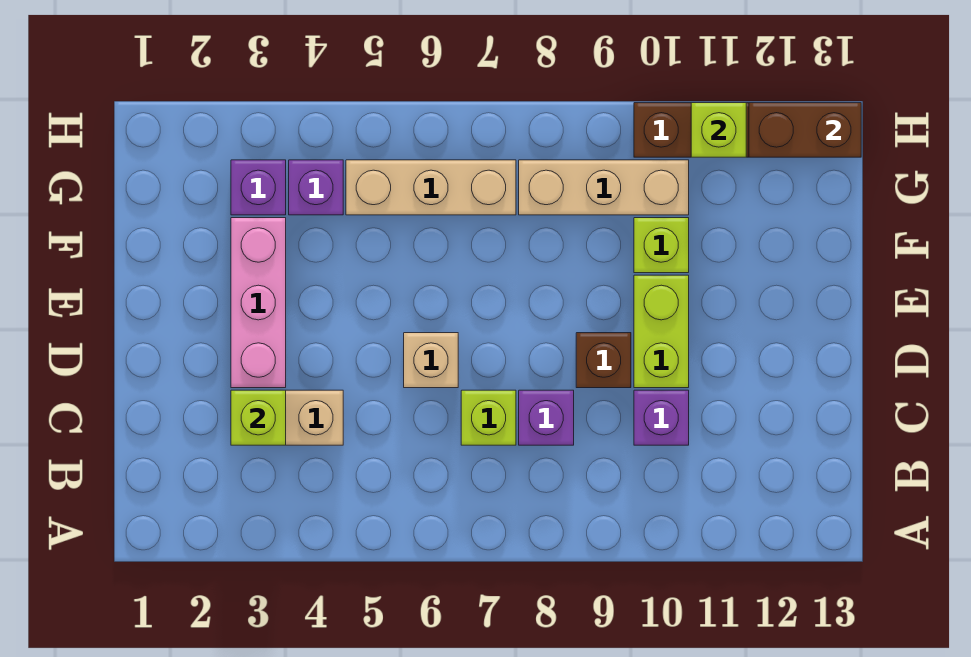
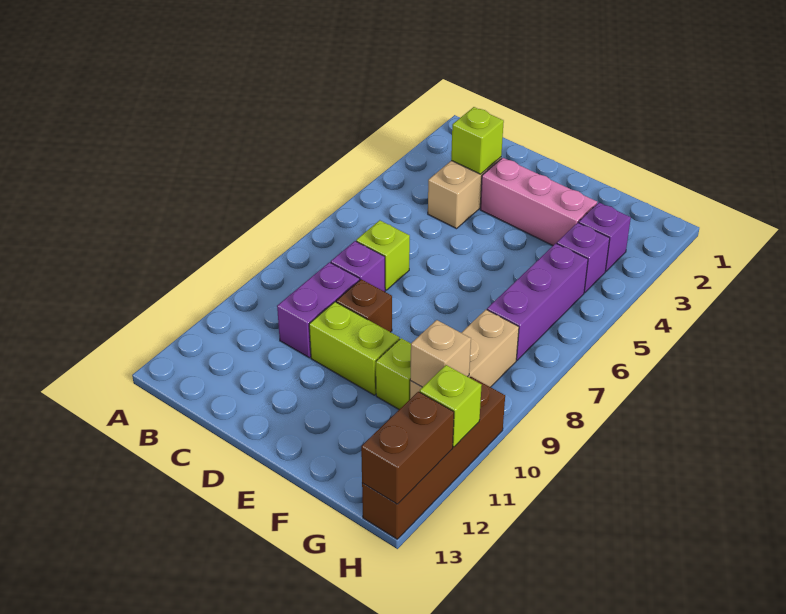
purple 1x1 brick [634,390,689,445] -> purple 1x2 brick [277,262,360,358]
tan 1x1 brick [404,333,458,388] -> tan 1x1 brick moved to [410,320,471,387]
tan 1x3 brick [346,160,516,215] -> purple 1x3 brick [487,243,588,360]

